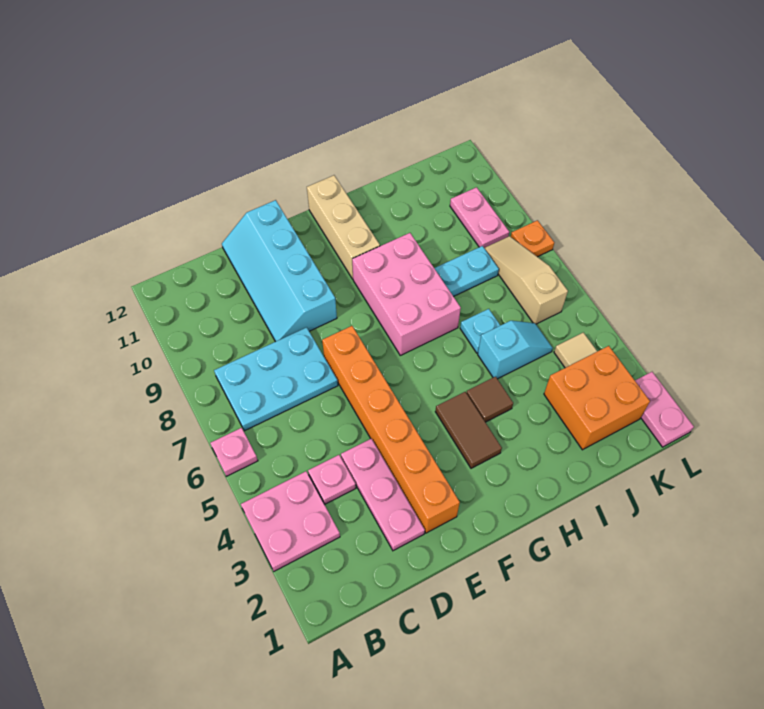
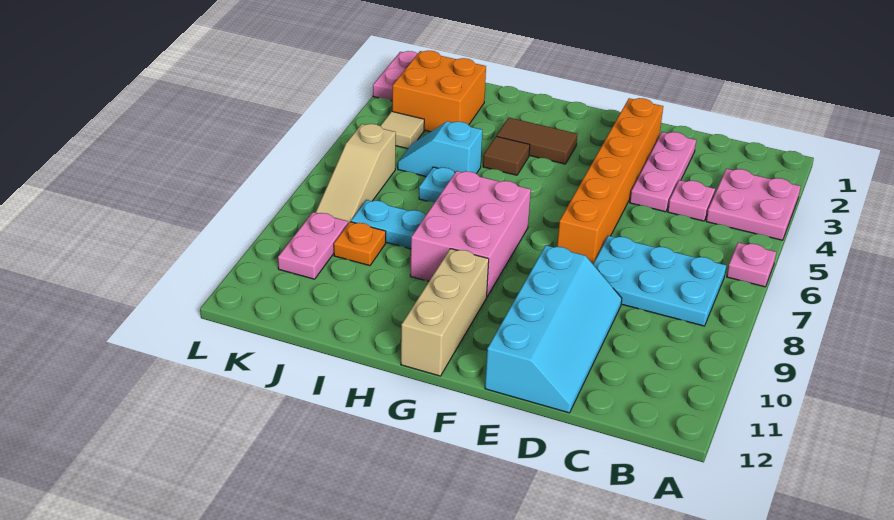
brown 1x2 tile [435,392,502,468] -> brown 1x2 tile turned to [497,118,577,164]
orange 1x1 plate [511,220,554,257] -> orange 1x1 plate moved to [334,222,386,266]

